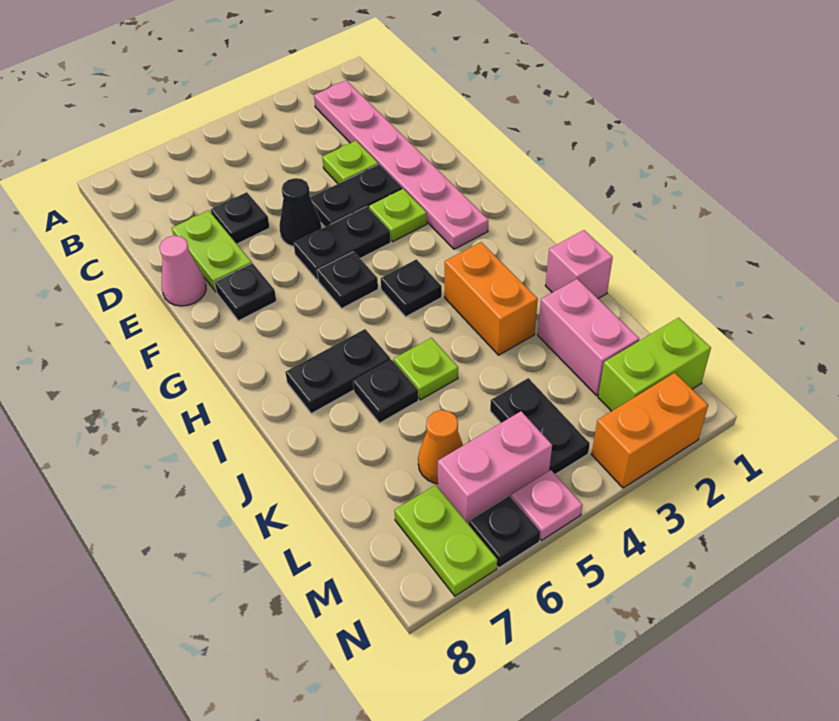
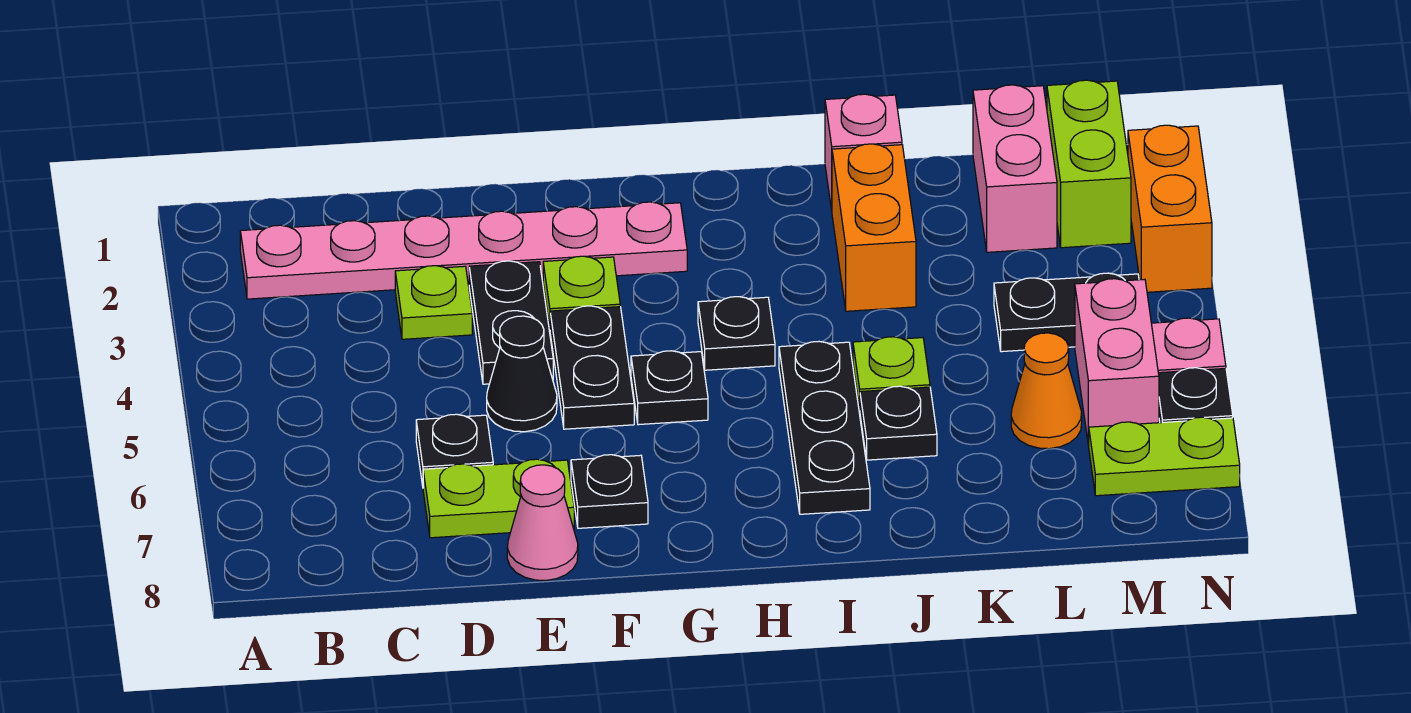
orange 1x2 brick [445,242,538,355] -> orange 1x2 brick turned to [832,144,916,311]
black 1x2 plate [285,329,391,413] -> black 1x3 plate [779,341,870,514]
pink 1x2 brick [538,279,639,395] -> pink 1x2 brick turned to [973,85,1057,252]

